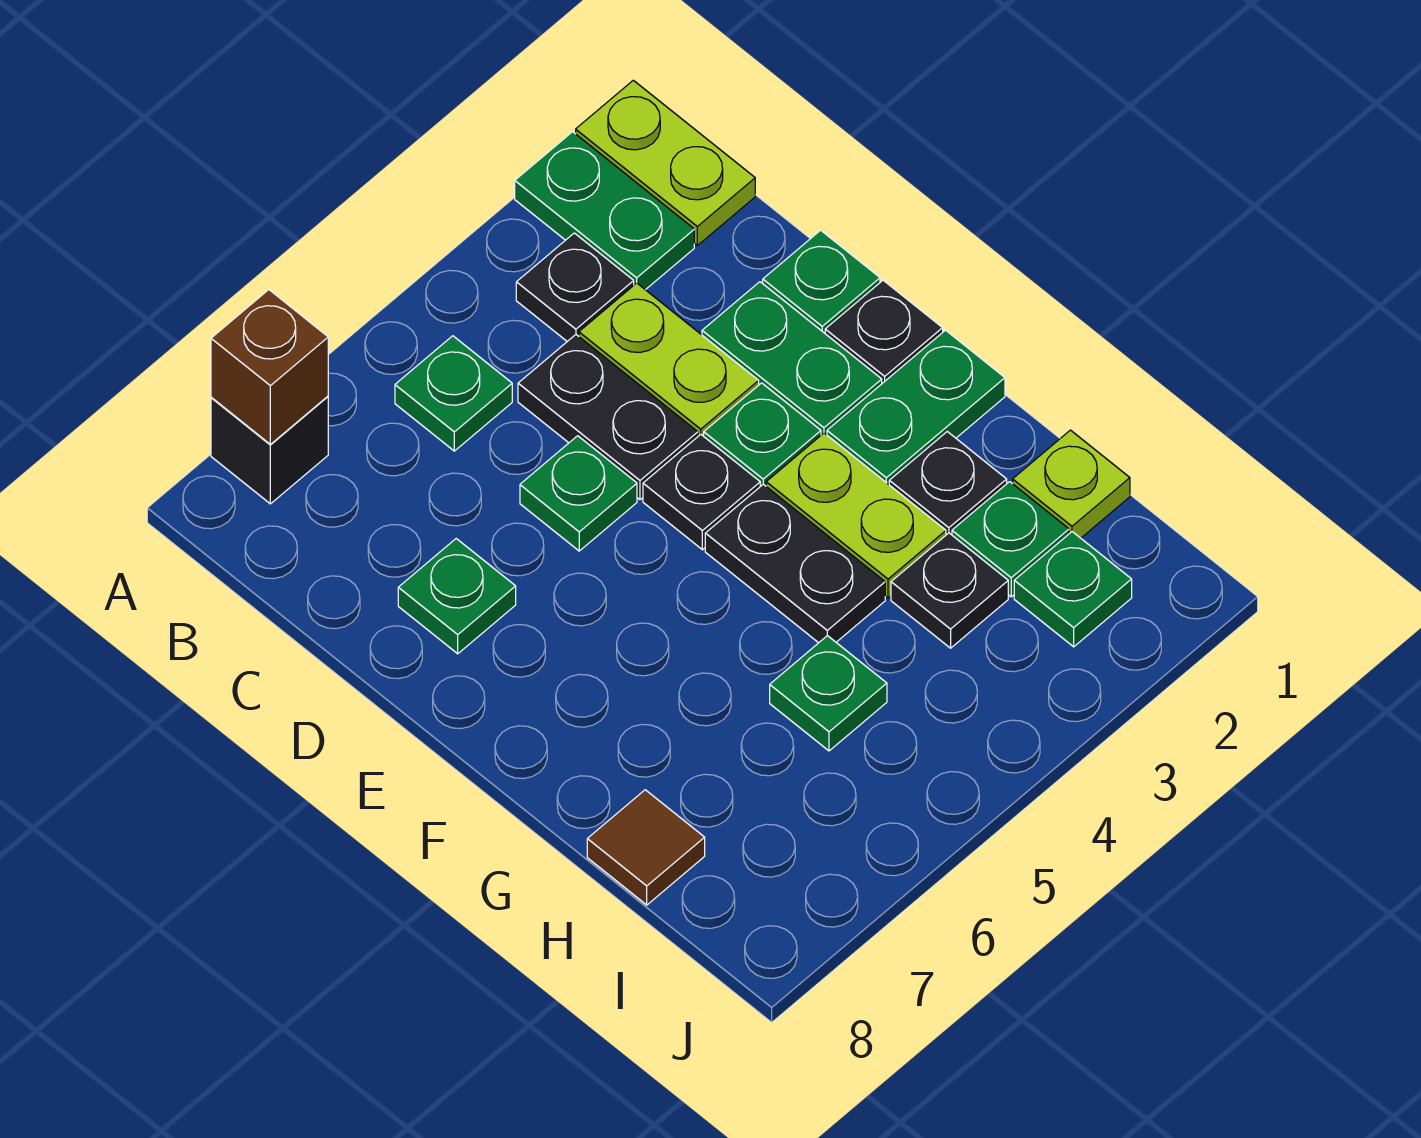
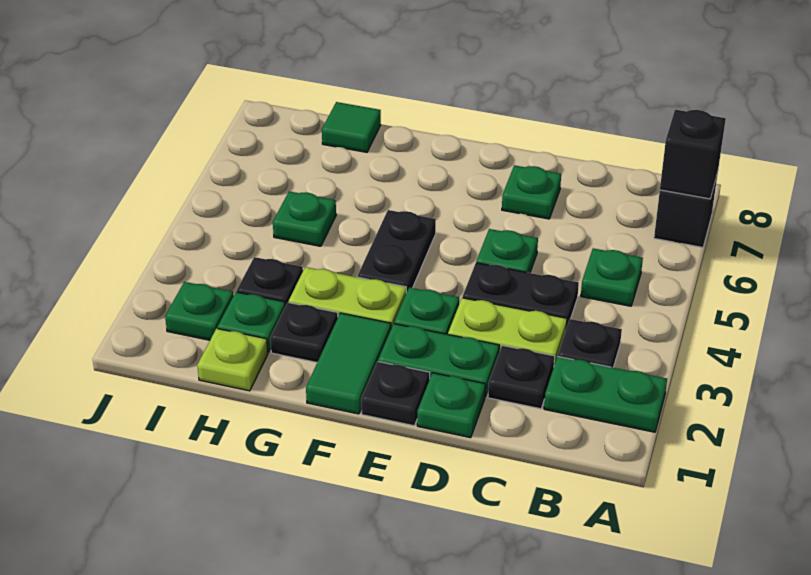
lime 1x2 plate [576,80,755,245] -> none
brown 1x1 brick [211,290,328,444] -> black 1x1 brick [660,110,726,199]
black 1x1 plate [643,435,760,550] -> black 1x1 plate moved to [488,345,555,409]
green 1x2 plate [827,330,1005,484] -> green 1x2 tile [306,313,391,414]
black 1x2 plate [705,484,885,643] -> black 1x2 plate turned to [358,210,436,293]
brown 1x1 tile [587,790,705,905] -> green 1x1 tile [322,102,381,152]

